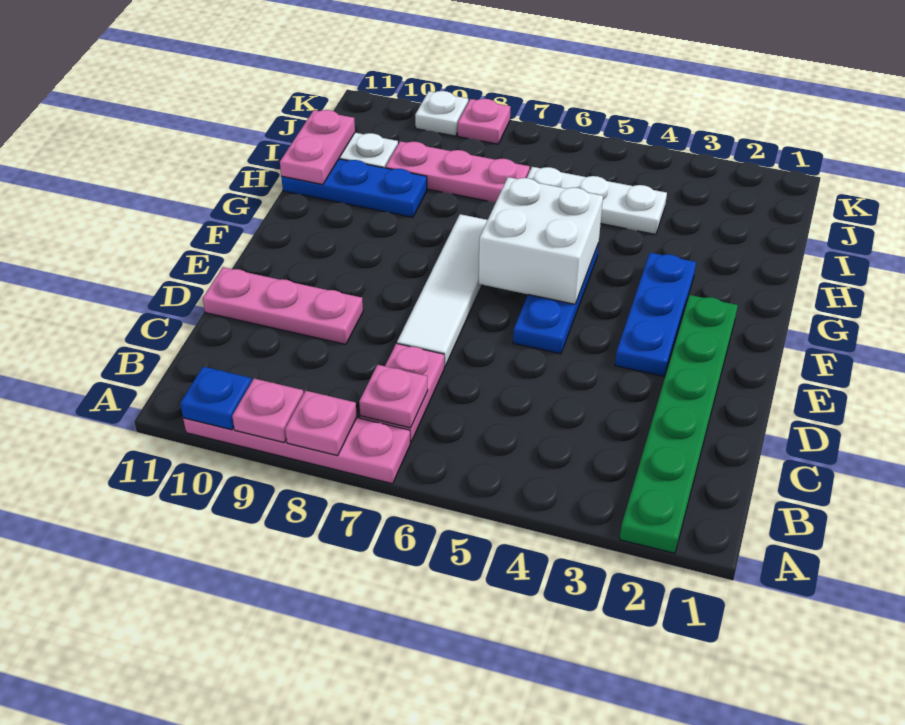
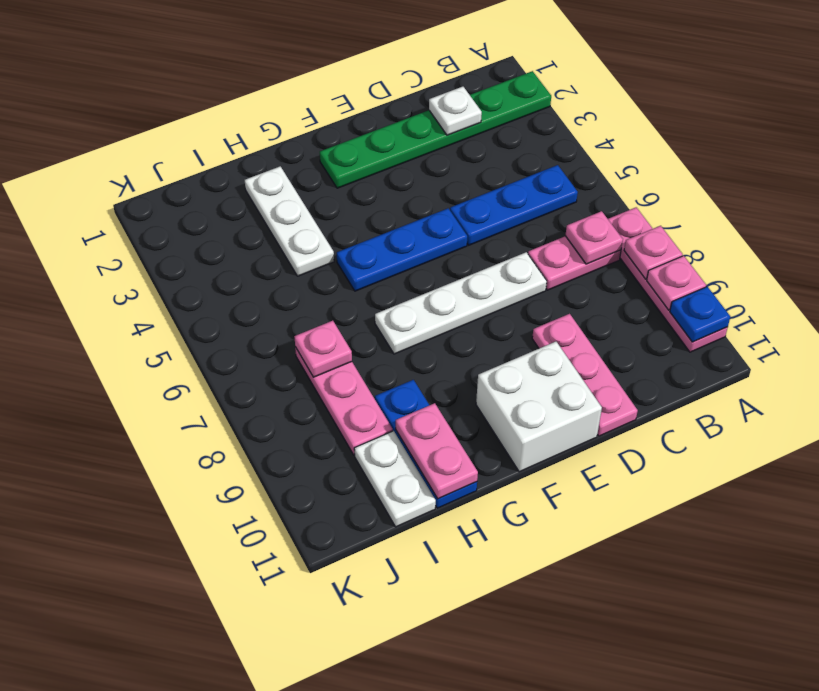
white 1x4 tile [397,214,487,367] -> white 1x4 plate [375,252,547,354]
blue 1x3 plate [615,253,696,377] -> blue 1x3 plate moved to [450,165,578,245]
white 2x2 brick [479,177,603,304] -> white 2x2 brick moved to [476,342,602,472]
pink 1x2 plate [280,110,355,185] -> pink 1x2 plate turned to [396,403,478,499]
white 1x3 plate [527,167,667,235] -> white 1x3 plate moved to [245,166,334,276]
pink 1x1 plate [458,99,510,144] -> pink 1x1 plate moved to [294,321,352,377]
white 1x1 plate [415,91,468,136] -> white 1x1 plate moved to [429,87,482,135]

